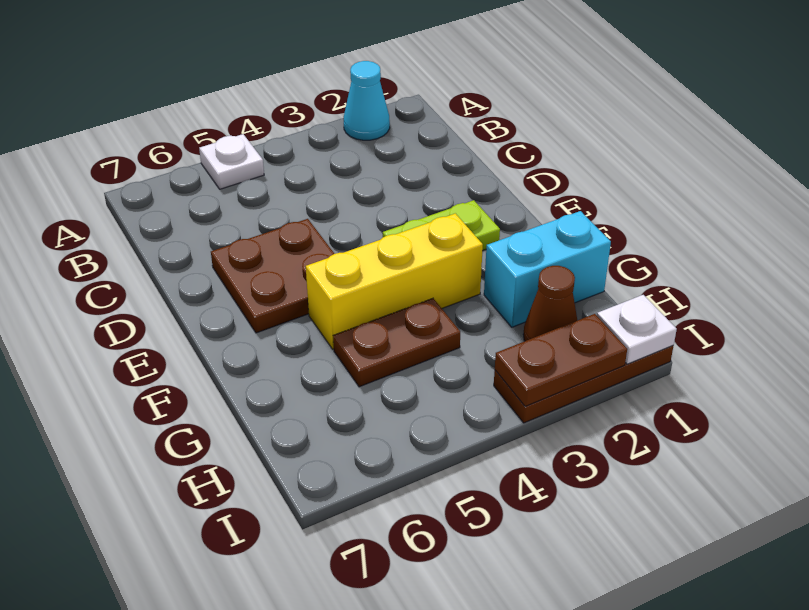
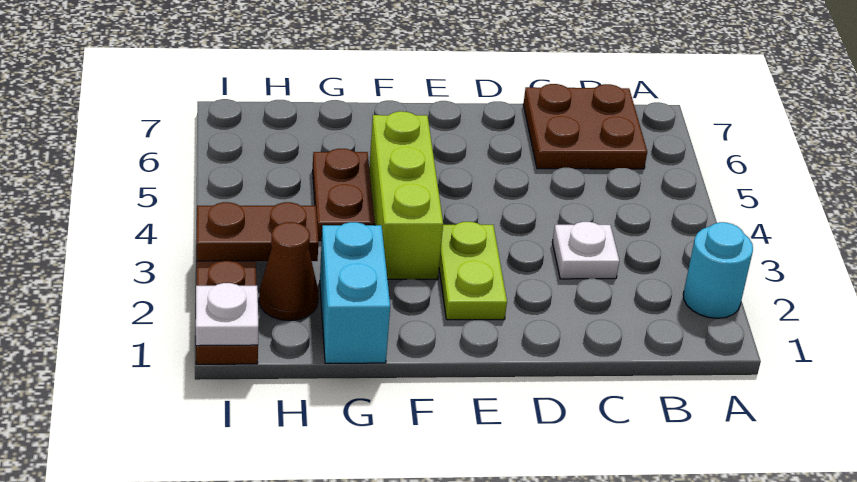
cyan 1x1 cone [344,61,390,140] -> cyan 1x1 round brick [683,222,753,318]
white 1x1 plate [199,134,264,189] -> white 1x1 plate moved to [552,222,619,279]
brown 2x2 plate [211,219,334,333] -> brown 2x2 plate moved to [523,84,647,169]
yellow 1x3 brick [306,213,483,349] -> lime 1x3 brick [369,111,443,279]
brown 1x2 plate [495,314,627,406] -> brown 1x2 plate turned to [197,202,318,261]

